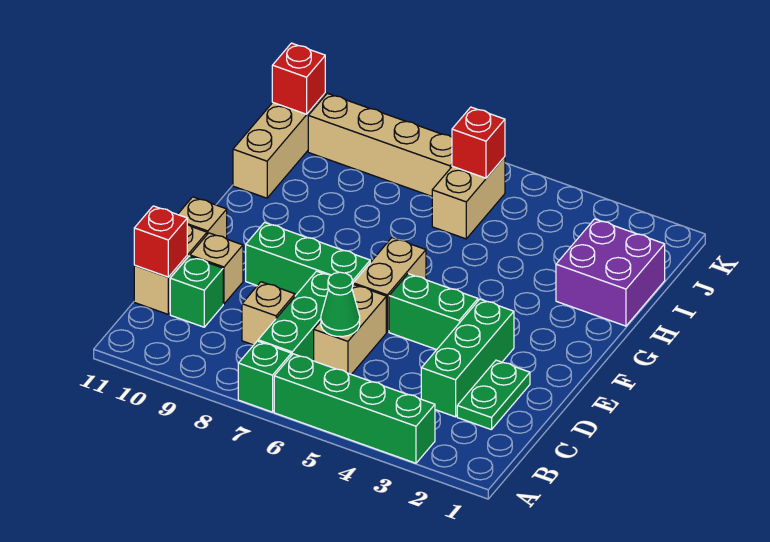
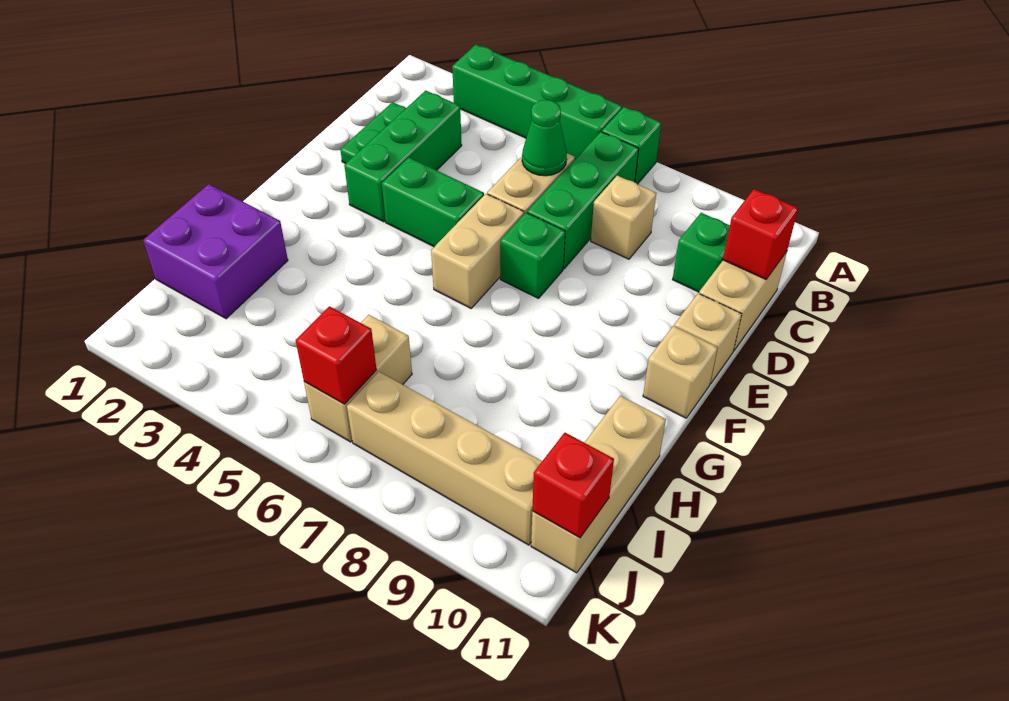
tan 1x1 brick [190,233,243,304] -> tan 1x1 brick moved to [643,326,718,418]
green 1x3 brick [246,223,370,296] -> green 1x1 brick [500,213,565,298]

